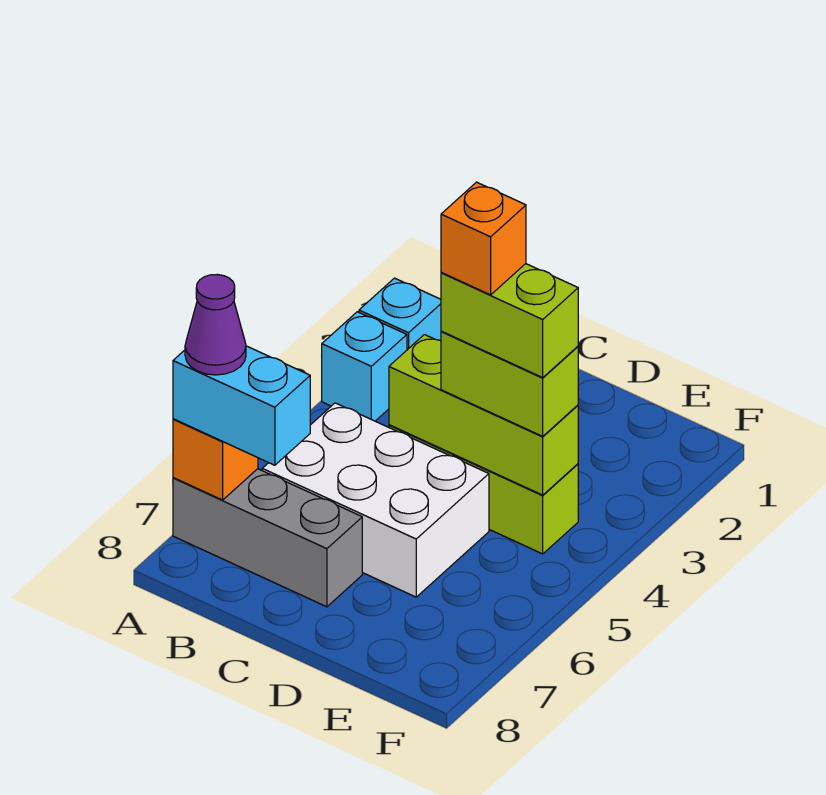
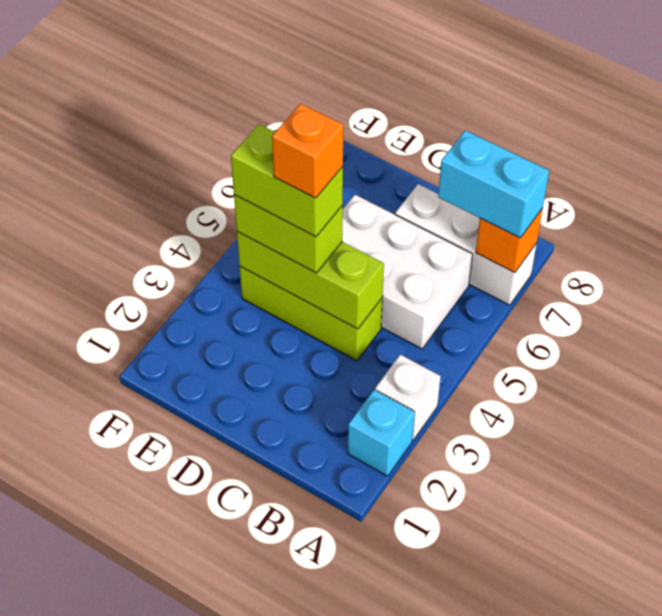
cyan 1x1 brick [322,312,407,421] -> white 1x1 brick [375,355,441,440]
grey 1x3 brick [173,469,362,607] -> white 1x3 brick [395,184,537,305]
purple 1x1 cone [185,274,246,375] -> none

